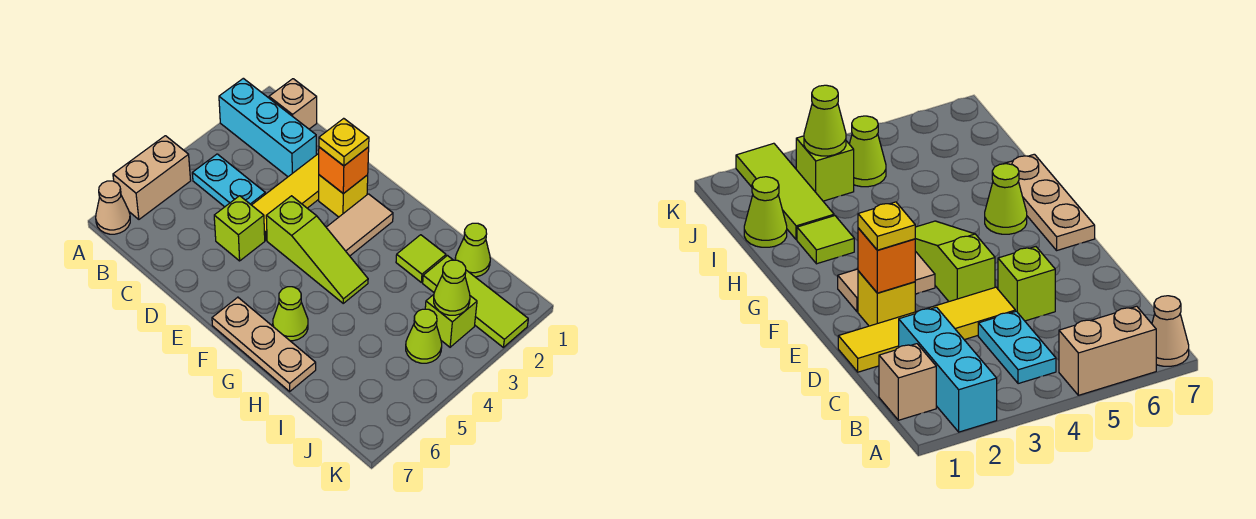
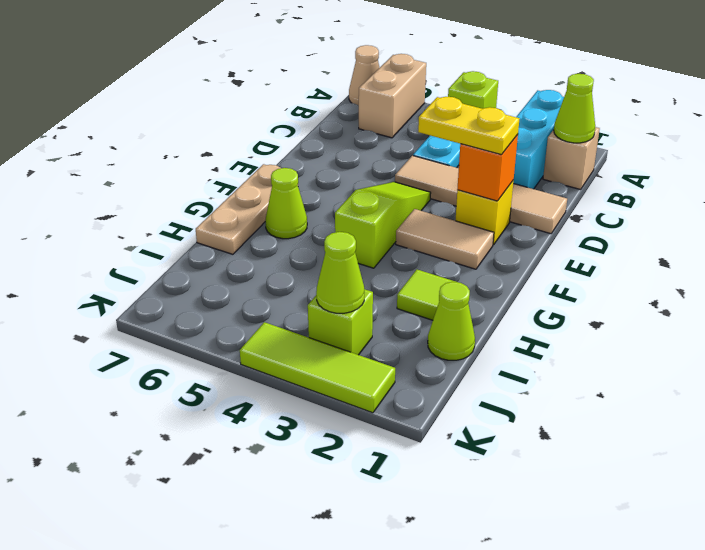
tan 1x2 brick [113,136,191,219] -> tan 1x2 brick turned to [359,54,426,138]
yellow 1x4 tile [252,153,319,240] -> tan 1x4 tile [395,156,567,234]
lime 1x1 brick [214,196,265,261] -> lime 1x1 brick moved to [448,71,498,109]
yellow 1x1 plate [319,118,369,166] -> yellow 1x2 plate [418,97,519,155]
lime 1x3 slope [266,196,368,303] -> lime 1x3 slope turned to [335,182,431,268]
lime 1x3 tile [423,256,528,347] -> lime 1x3 tile turned to [240,322,395,413]
lime 1x1 cone [406,309,442,363] -> lime 1x1 cone moved to [554,74,595,143]

